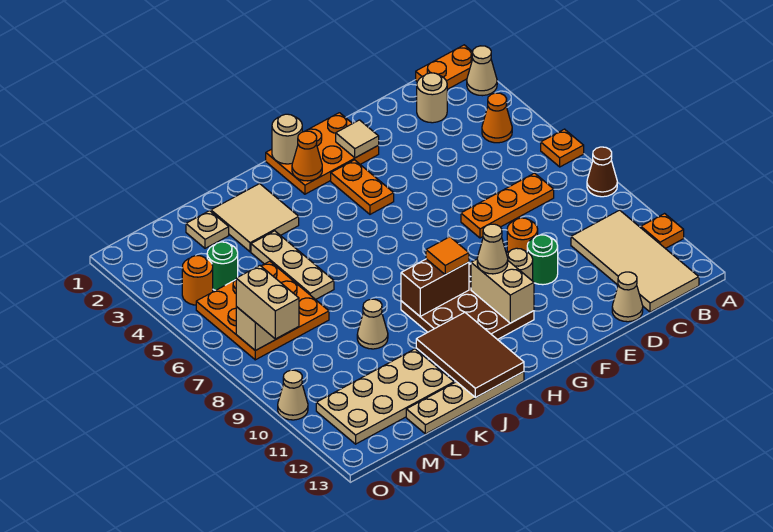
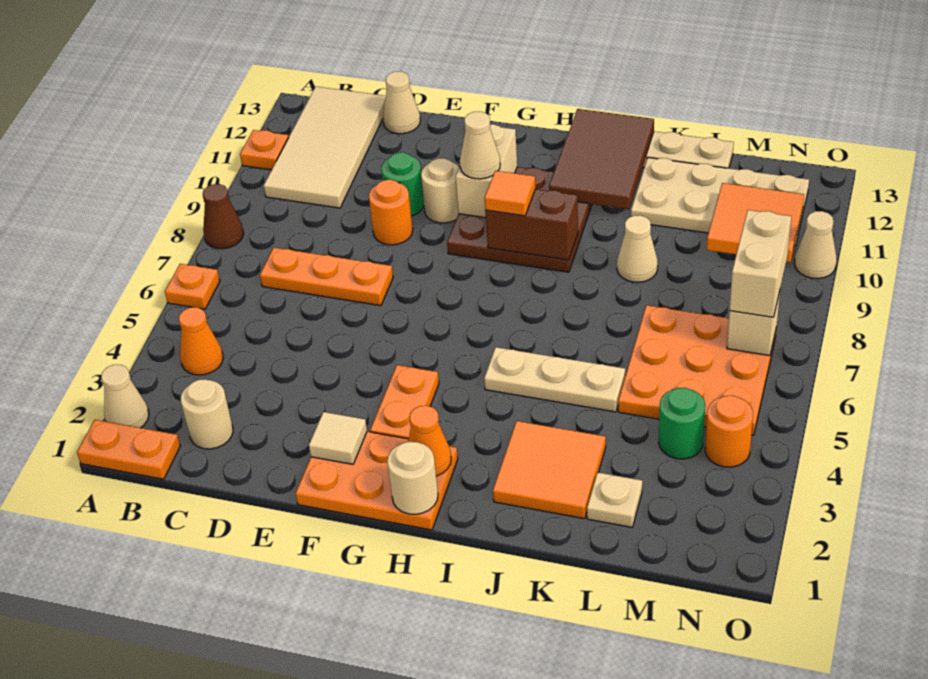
tan 2x2 tile [211,184,299,252] -> orange 2x2 tile [493,421,606,519]
tan 1x3 plate [251,231,334,300] -> tan 1x3 plate turned to [484,347,625,412]
none -> orange 2x2 tile [707,183,804,262]

